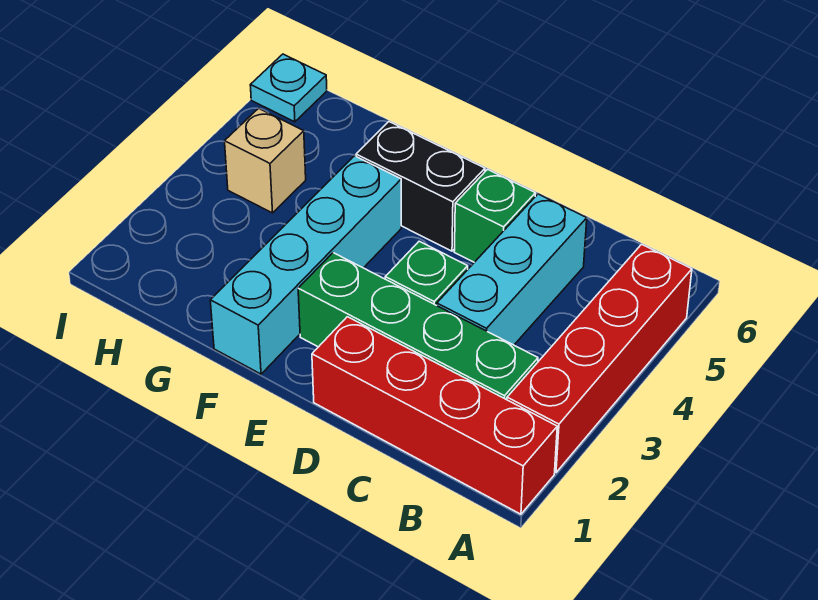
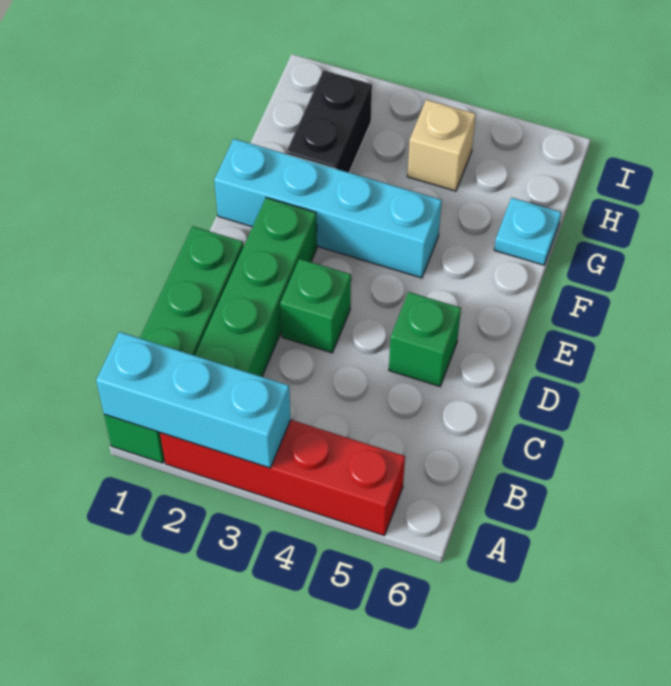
red 1x4 brick [312,317,557,514] -> green 1x4 brick [104,226,243,463]
cyan 1x3 brick [437,194,587,345] -> cyan 1x3 brick moved to [96,332,291,468]
black 1x2 brick [356,122,485,251] -> black 1x2 brick moved to [286,70,372,172]
cyan 1x1 plate [250,54,327,122] -> cyan 1x1 plate moved to [494,198,561,265]

